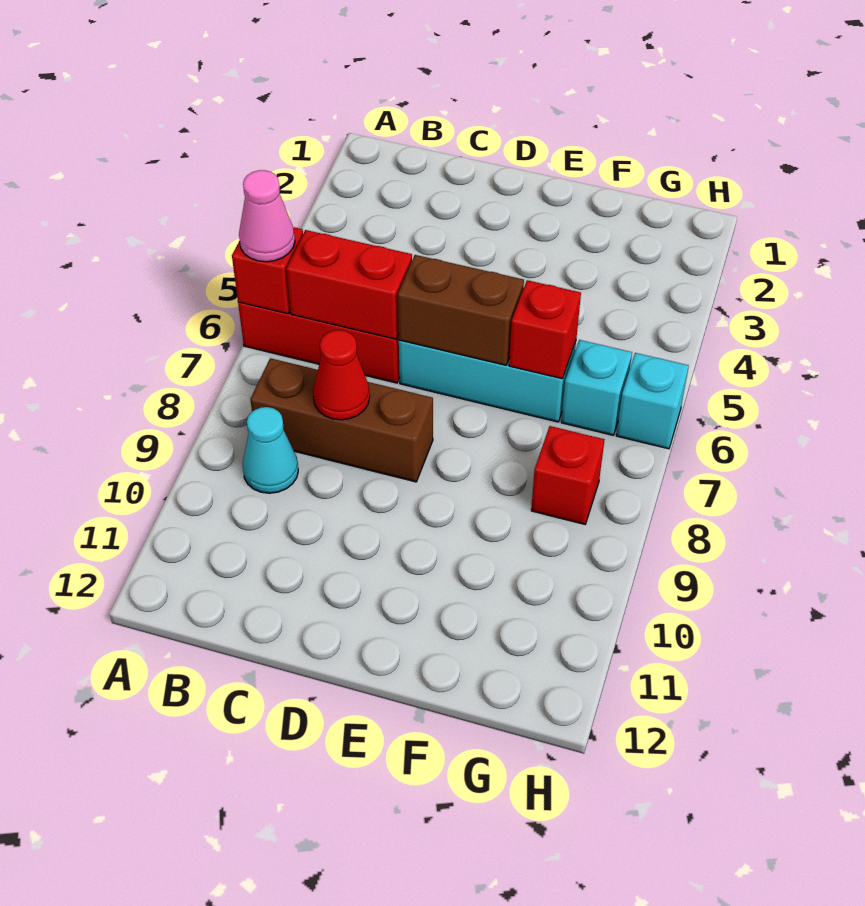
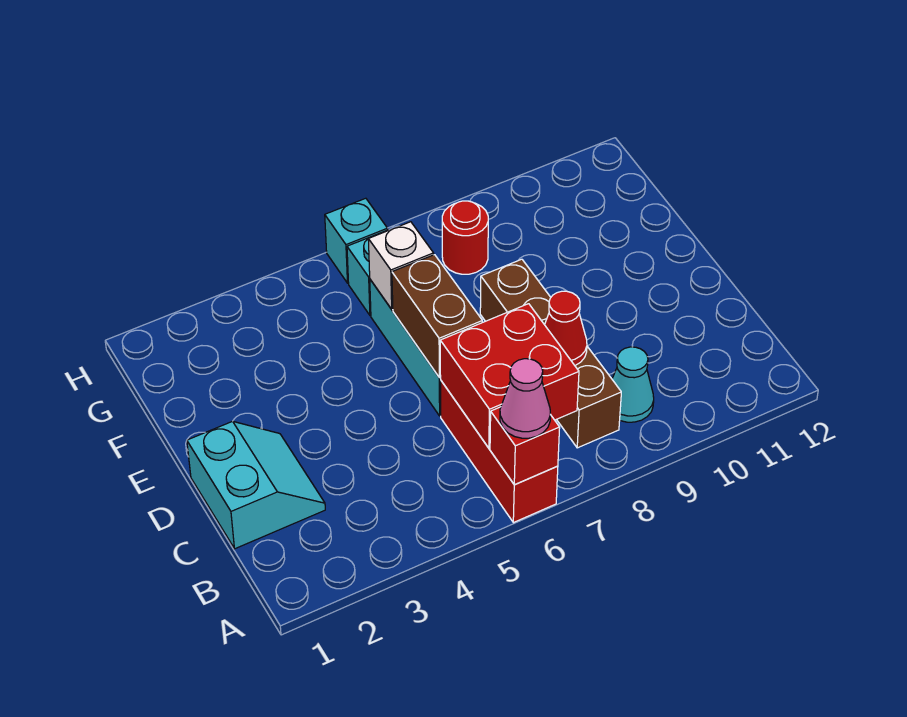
red 1x2 brick [286,230,412,339] -> red 2x2 brick [440,304,579,448]
brown 1x3 brick [250,358,433,482] -> brown 1x4 brick [480,259,621,448]
none -> cyan 2x2 slope [187,421,325,549]
red 1x1 brick [509,280,581,379] -> white 1x1 brick [368,222,434,309]
red 1x1 brick [531,426,605,524] -> red 1x1 round brick [442,201,488,274]

